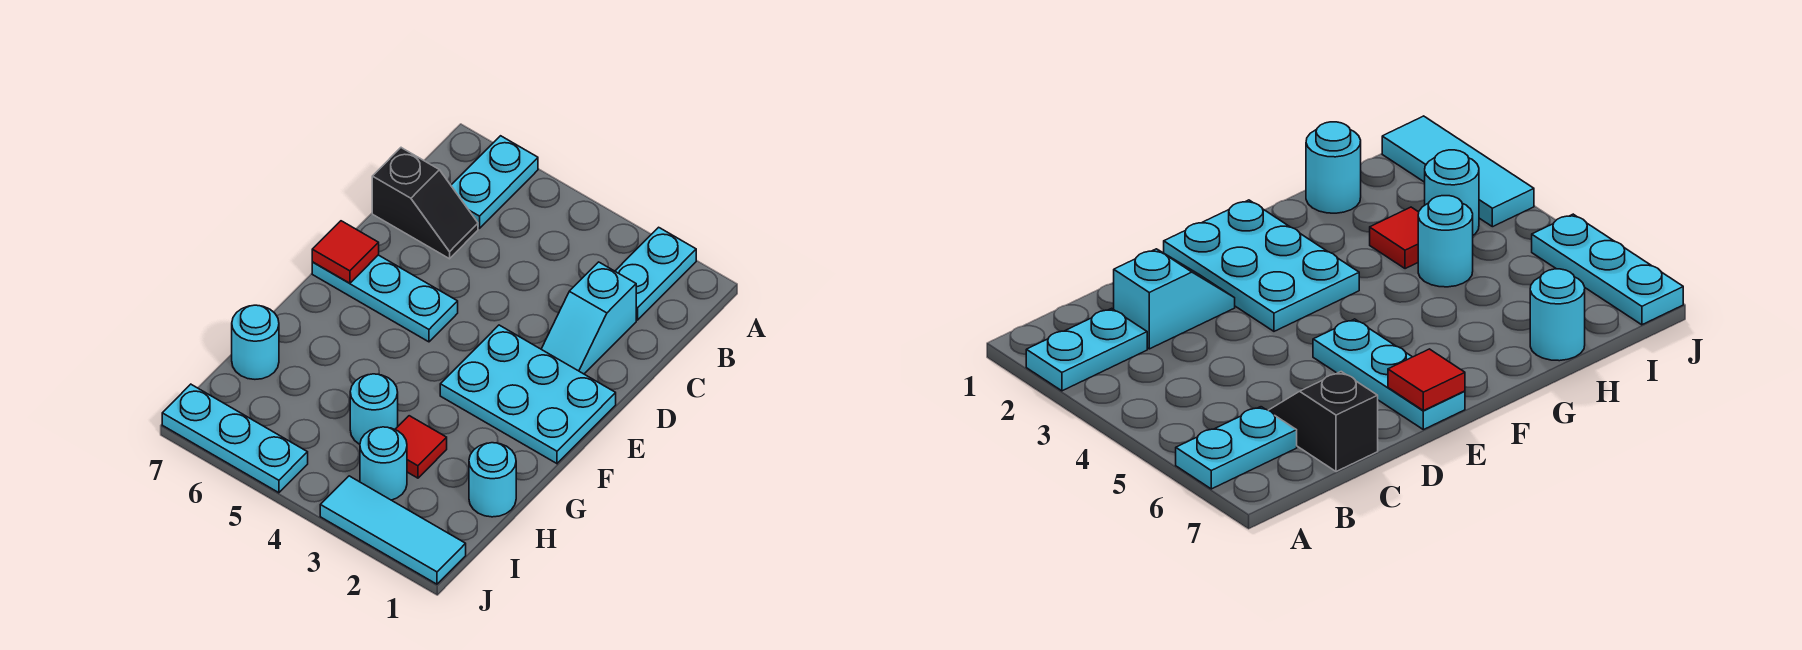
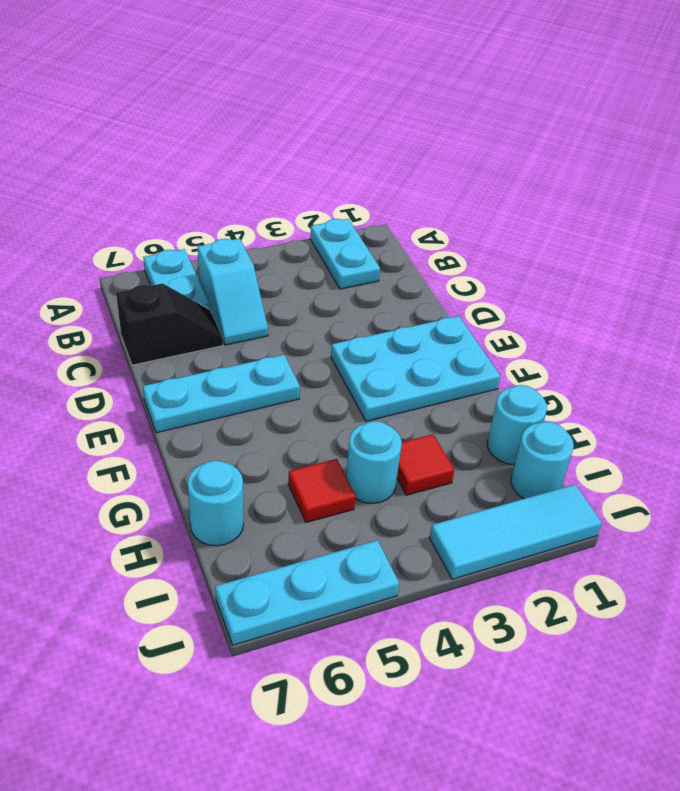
cyan 1x2 slope [541,262,636,374] -> cyan 1x2 slope moved to [198,238,268,345]
red 1x1 tile [312,221,379,283] -> red 1x1 tile moved to [288,459,356,522]
cyan 1x1 round brick [360,427,407,500] -> cyan 1x1 round brick moved to [511,422,574,499]

